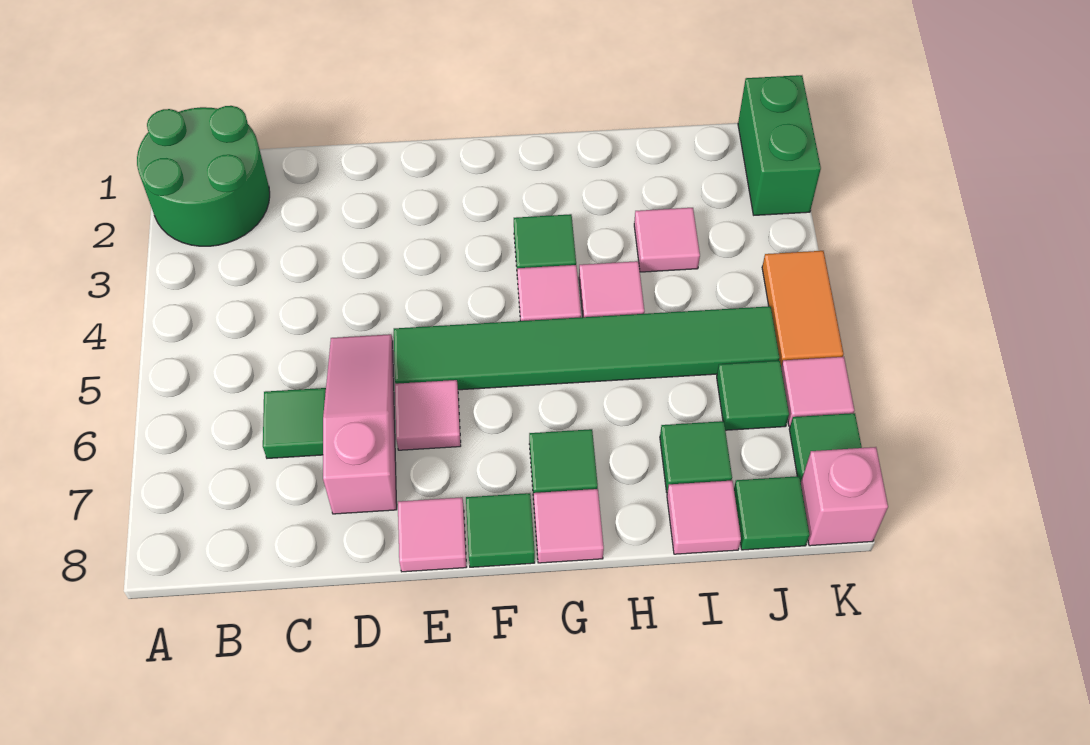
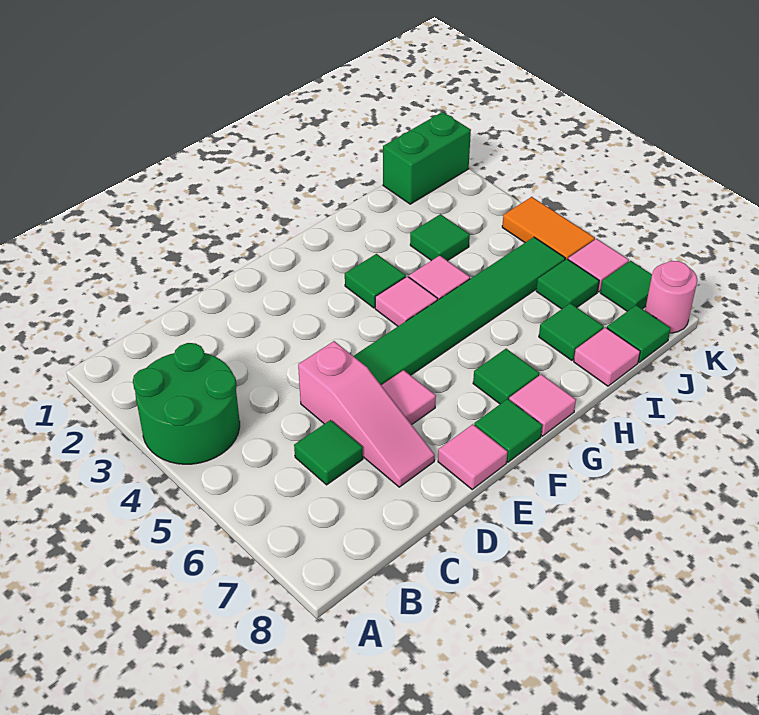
green 2x2 round brick [137,106,270,246] -> green 2x2 round brick moved to [133,343,240,464]
pink 1x3 slope [323,334,397,514] -> pink 1x3 slope turned to [298,341,435,487]
pink 1x1 tile [634,208,700,272] -> green 1x1 tile [410,214,470,261]
green 1x2 brick [738,75,821,215] -> green 1x2 brick turned to [383,112,471,204]
pink 1x1 brick [801,447,888,546] -> pink 1x1 round brick [645,261,697,333]

